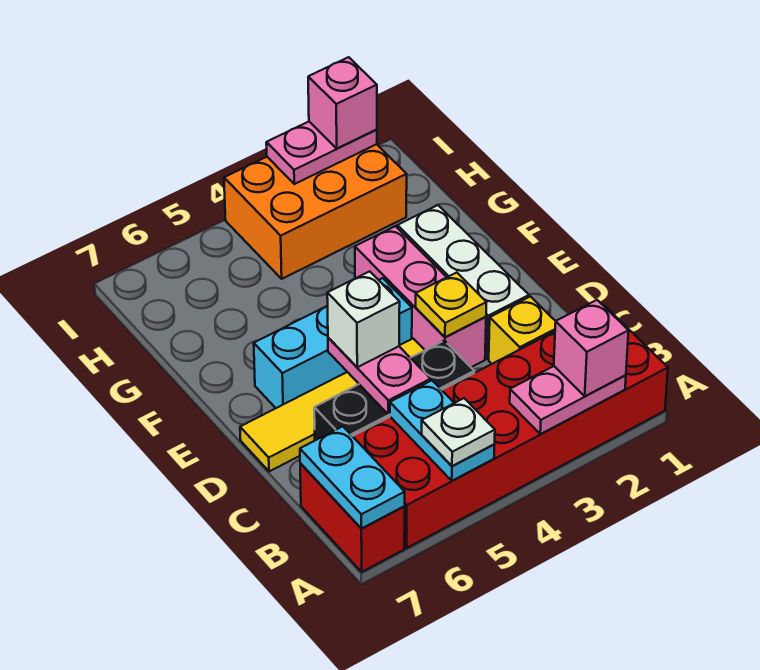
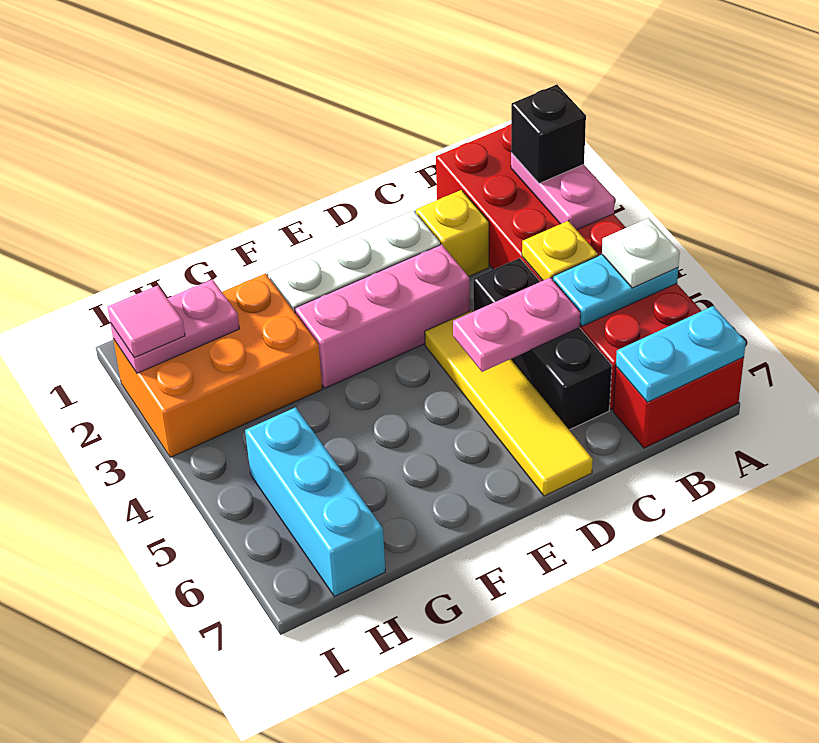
pink 1x1 brick [554,300,629,396] -> black 1x1 brick [511,85,586,183]
yellow 1x1 plate [416,273,487,337] -> yellow 1x1 plate moved to [522,221,598,280]
white 1x1 brick [327,271,400,367] -> none
cyan 1x3 brick [254,278,412,408] -> cyan 1x3 brick moved to [245,407,385,596]
orange 2x3 brick [224,144,407,279] -> orange 2x3 brick turned to [113,274,322,457]
pink 1x2 plate [266,122,377,184] -> pink 1x2 plate turned to [110,279,240,373]
pink 1x1 brick [308,57,377,148] -> pink 1x1 tile [108,285,185,358]

